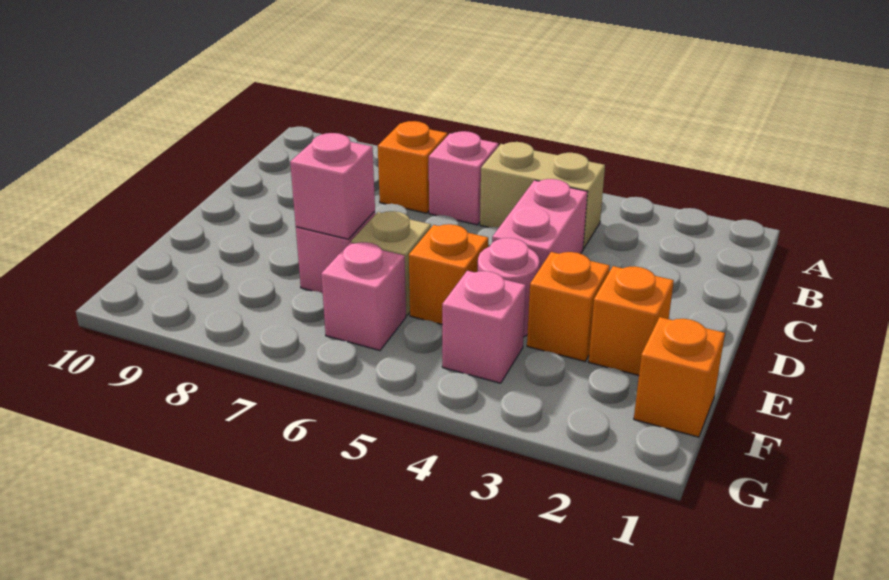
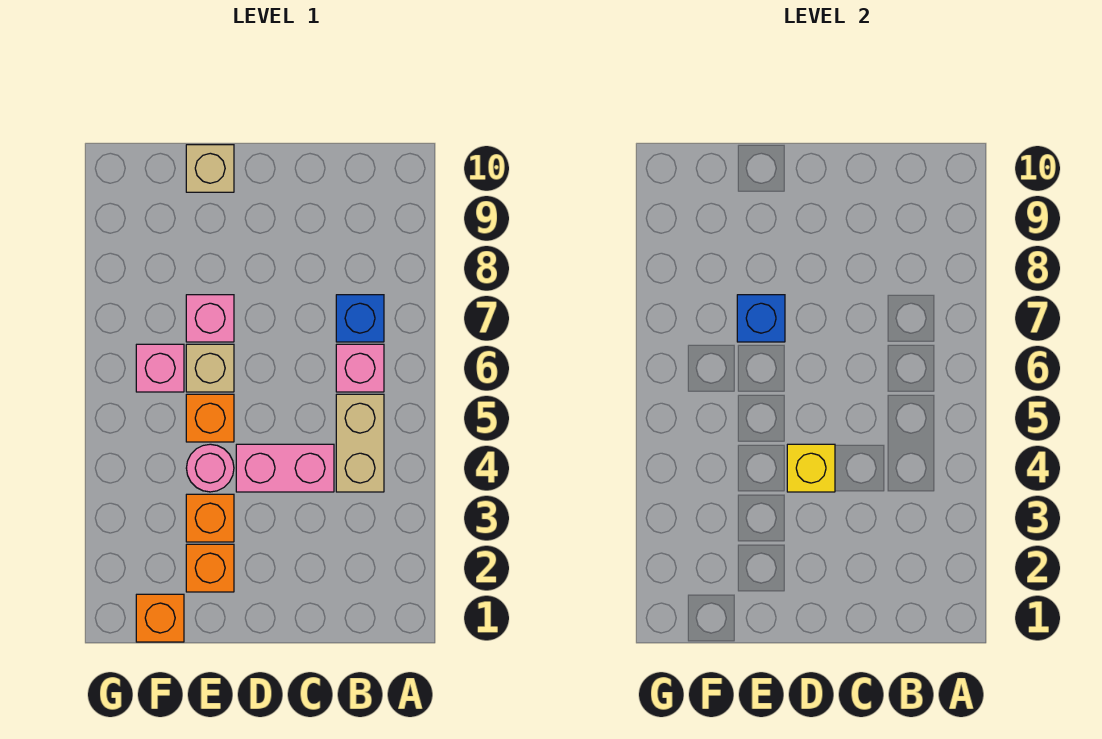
orange 1x1 brick [378,121,447,213] -> blue 1x1 brick [336,295,384,342]
none -> yellow 1x1 brick [787,444,835,492]
pink 1x1 brick [290,133,375,239] -> blue 1x1 brick [737,295,785,342]
none -> tan 1x1 brick [186,145,234,192]
pink 1x1 brick [442,271,526,383] -> none

